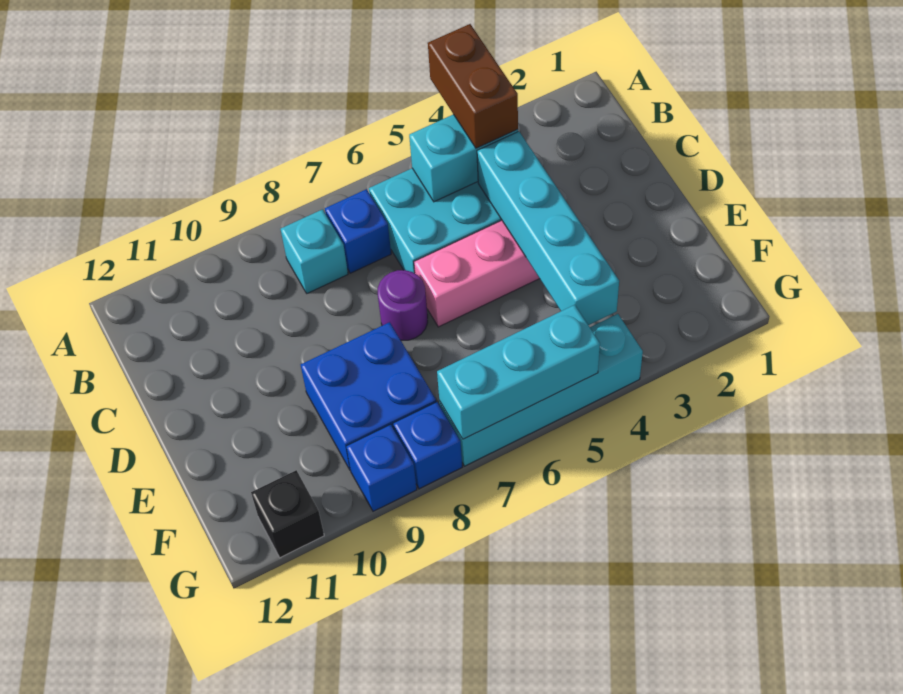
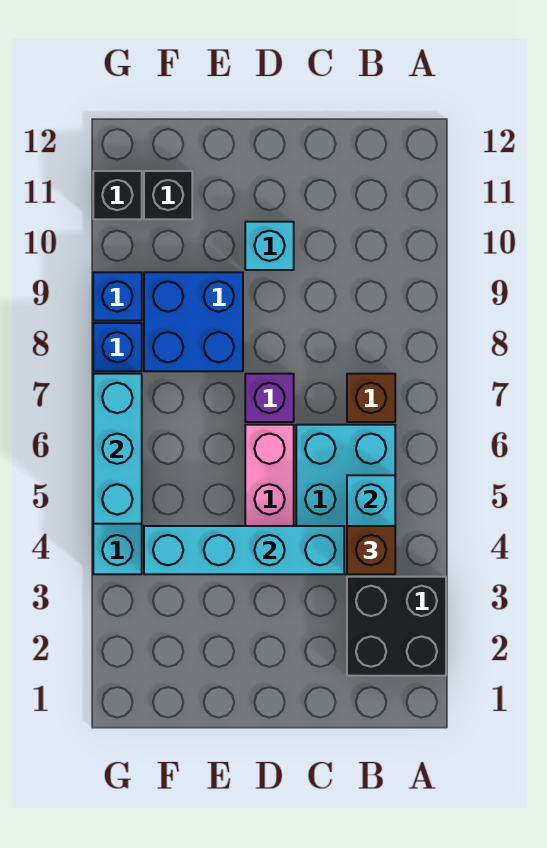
none -> black 2x2 brick [347,577,446,676]
brown 1x2 brick [428,24,518,148] -> brown 1x1 brick [347,526,395,574]
blue 1x1 brick [325,189,391,273] -> brown 1x1 brick [347,374,395,422]
cyan 1x1 brick [281,209,348,293] -> cyan 1x1 brick moved to [245,222,294,270]
purple 1x1 round brick [378,270,428,341] -> purple 1x1 brick [245,374,294,422]
none -> black 1x1 brick [144,171,192,219]

